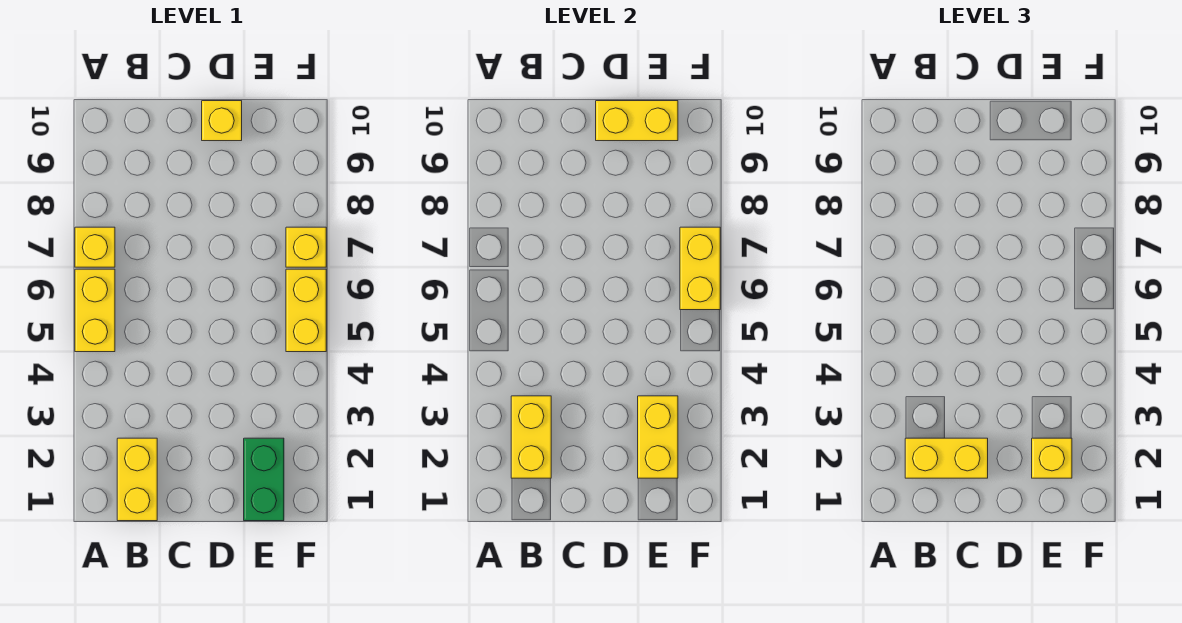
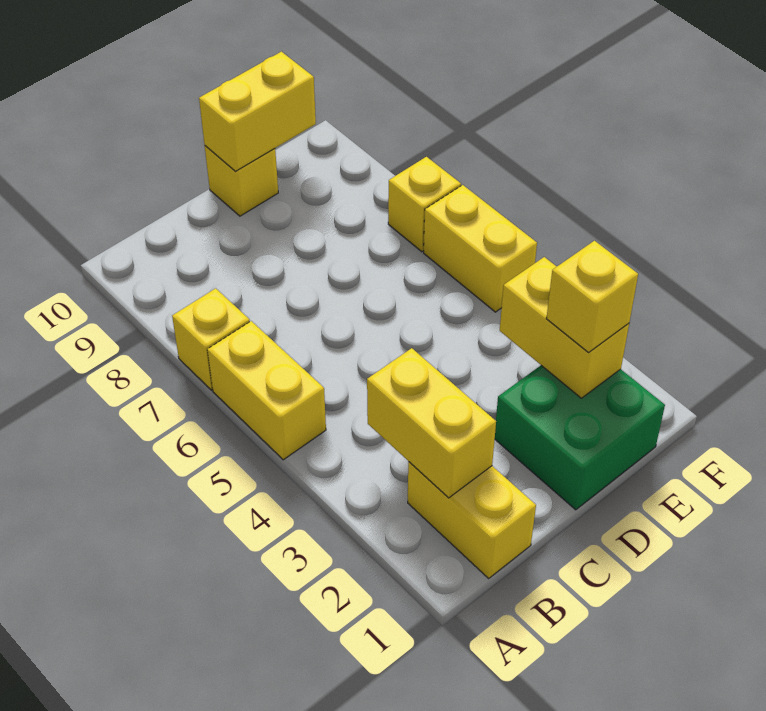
yellow 1x2 brick [905,438,988,478] -> none
green 1x2 brick [244,438,284,521] -> green 2x2 brick [495,366,665,510]
yellow 1x2 brick [680,227,720,310] -> none

